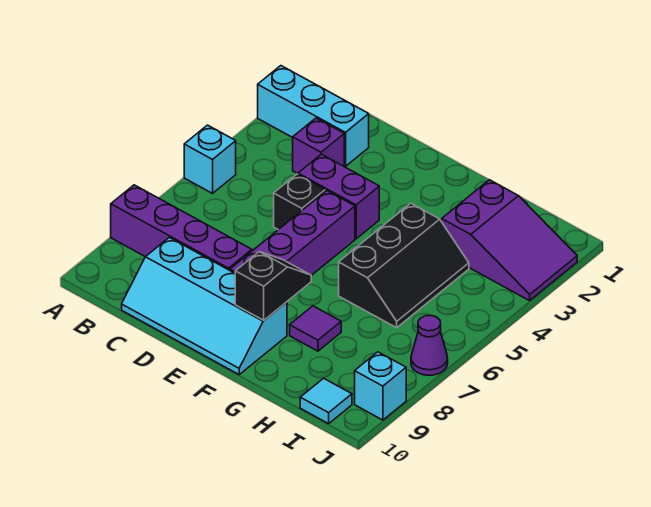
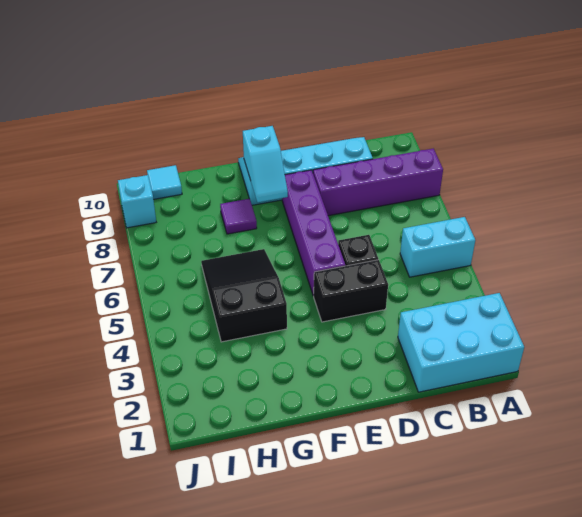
cyan 1x3 brick [258,66,369,166] -> cyan 2x3 brick [398,293,524,392]
cyan 1x1 brick [184,125,236,193] -> cyan 1x2 brick [400,217,475,277]
purple 1x1 brick [293,118,344,174] -> none
purple 1x2 brick [298,154,379,239] -> black 1x2 brick [314,260,388,322]
black 1x2 slope [235,252,311,320] -> cyan 1x2 slope [243,126,288,202]
black 2x3 slope [339,203,469,328] -> black 2x3 slope turned to [201,249,287,342]
purple 2x3 slope [442,180,577,301] -> none
purple 1x1 cone [411,316,448,375] -> none

